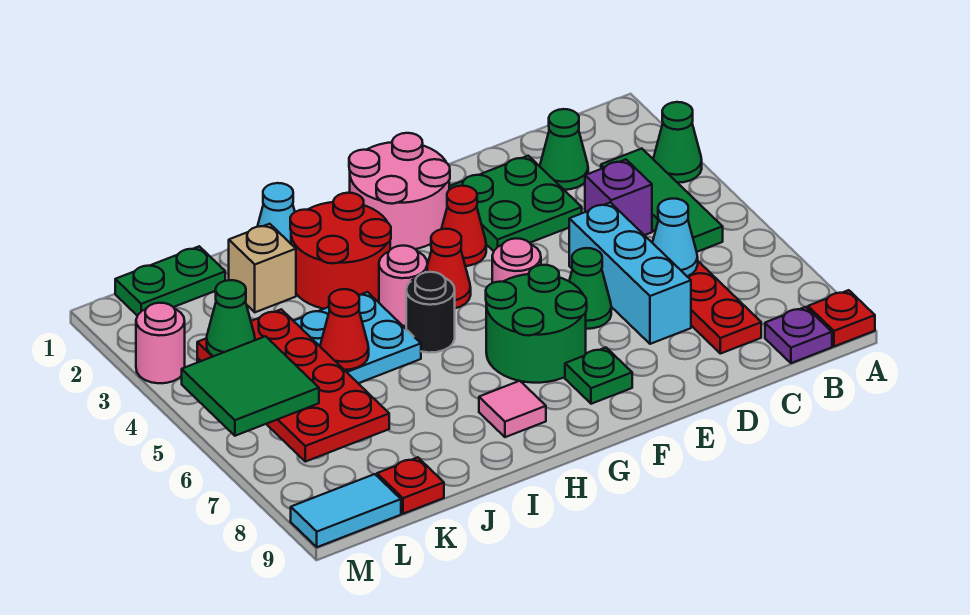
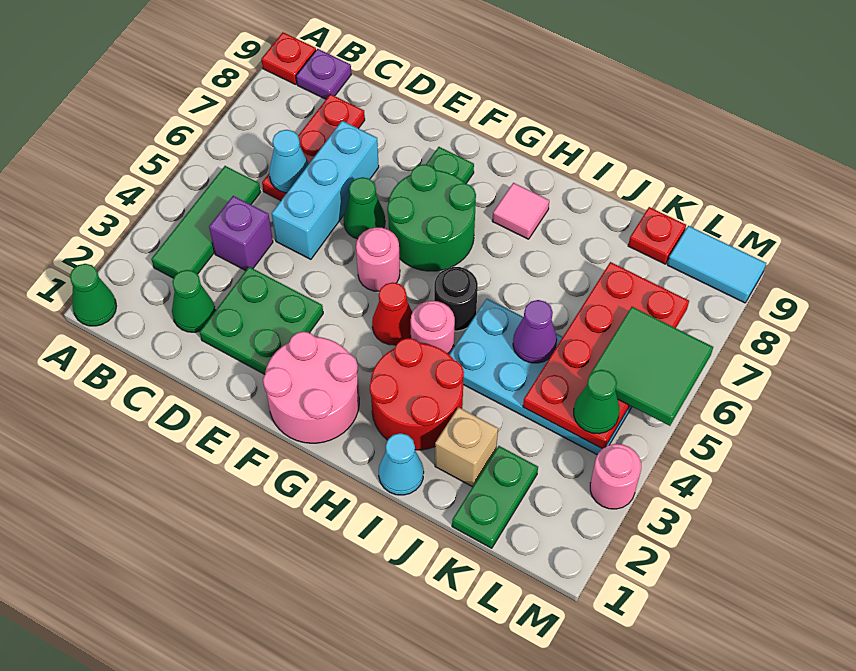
green 1x1 cone [653,102,702,183] -> green 1x1 cone moved to [70,264,116,326]
red 1x1 cone [442,186,486,266] -> none
red 1x1 cone [320,289,369,370] -> purple 1x1 cone [513,300,557,363]
green 1x2 plate [115,246,225,316] -> green 1x2 plate turned to [452,446,538,548]

